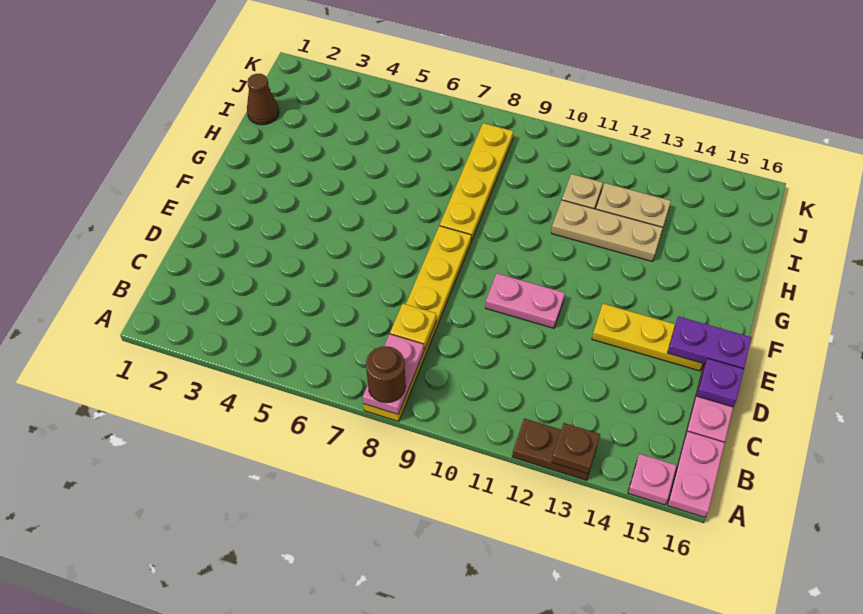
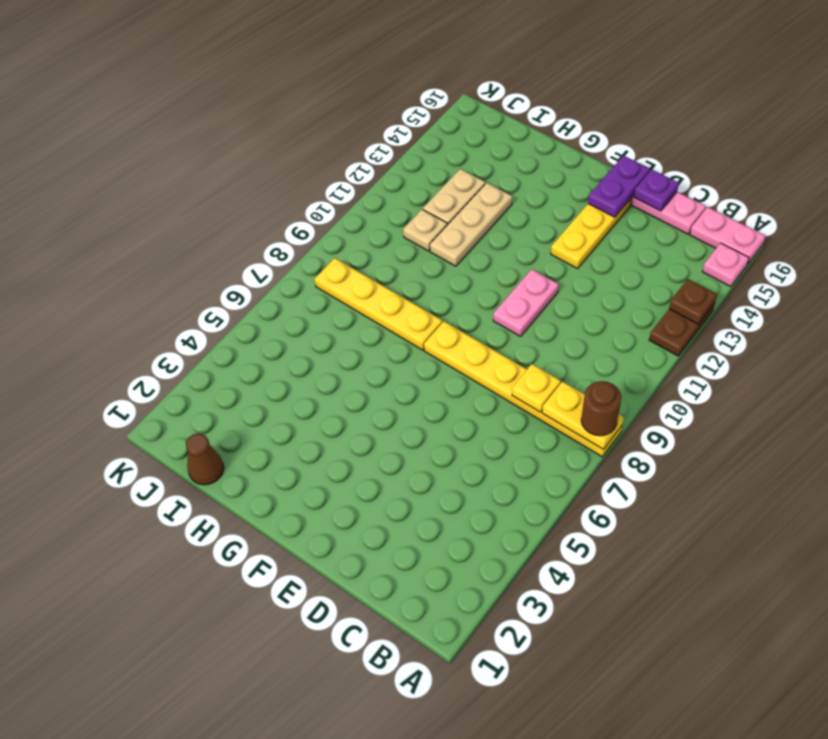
pink 1x2 plate [363,334,424,414] -> yellow 1x2 plate [542,382,624,449]

